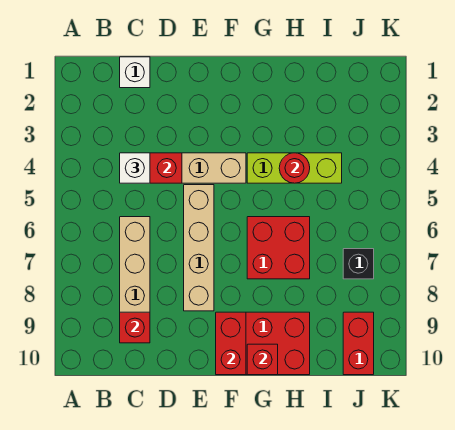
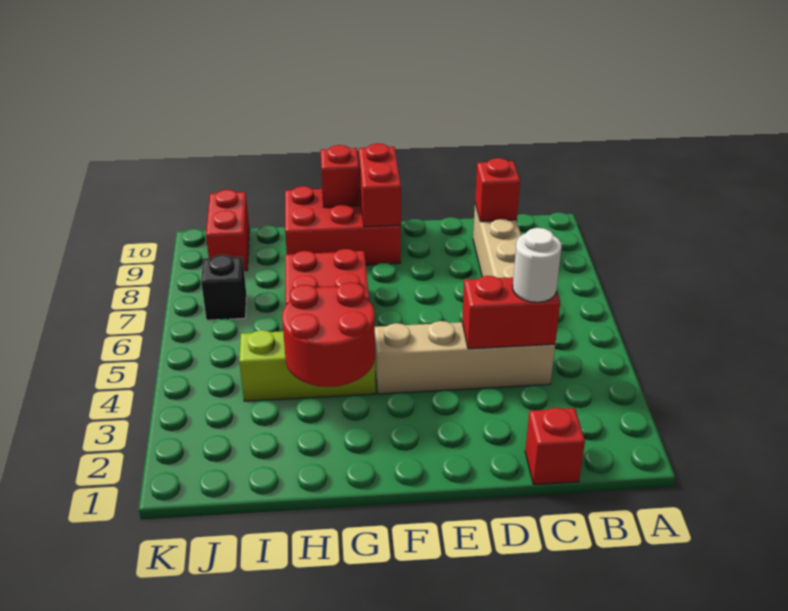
white 1x1 brick [120,57,150,88] -> red 1x1 brick [525,408,585,485]
white 1x1 brick [120,153,150,183] -> white 1x1 round brick [513,228,562,302]
tan 1x4 brick [184,185,214,311] -> none
red 1x1 round brick [279,153,310,183] -> red 2x2 round brick [282,282,375,387]

